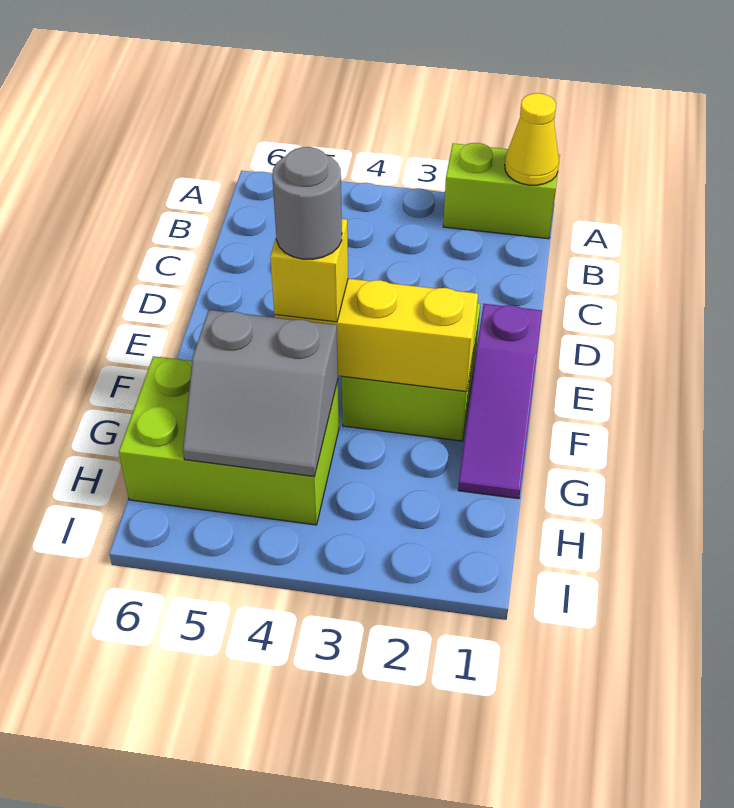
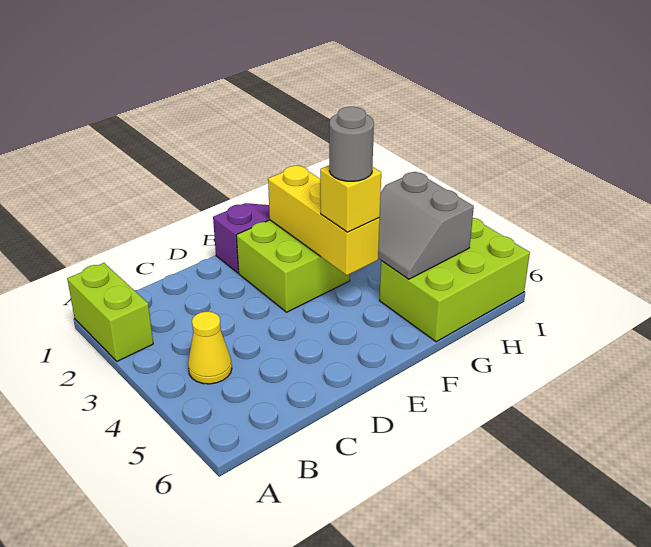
yellow 1x1 cone [505,93,559,185] -> yellow 1x1 cone moved to [188,312,232,384]
lime 2x3 brick [119,356,339,525] -> lime 2x3 brick turned to [379,218,530,342]
grey 2x2 slope [183,310,338,477] -> grey 2x2 slope turned to [378,172,474,279]

